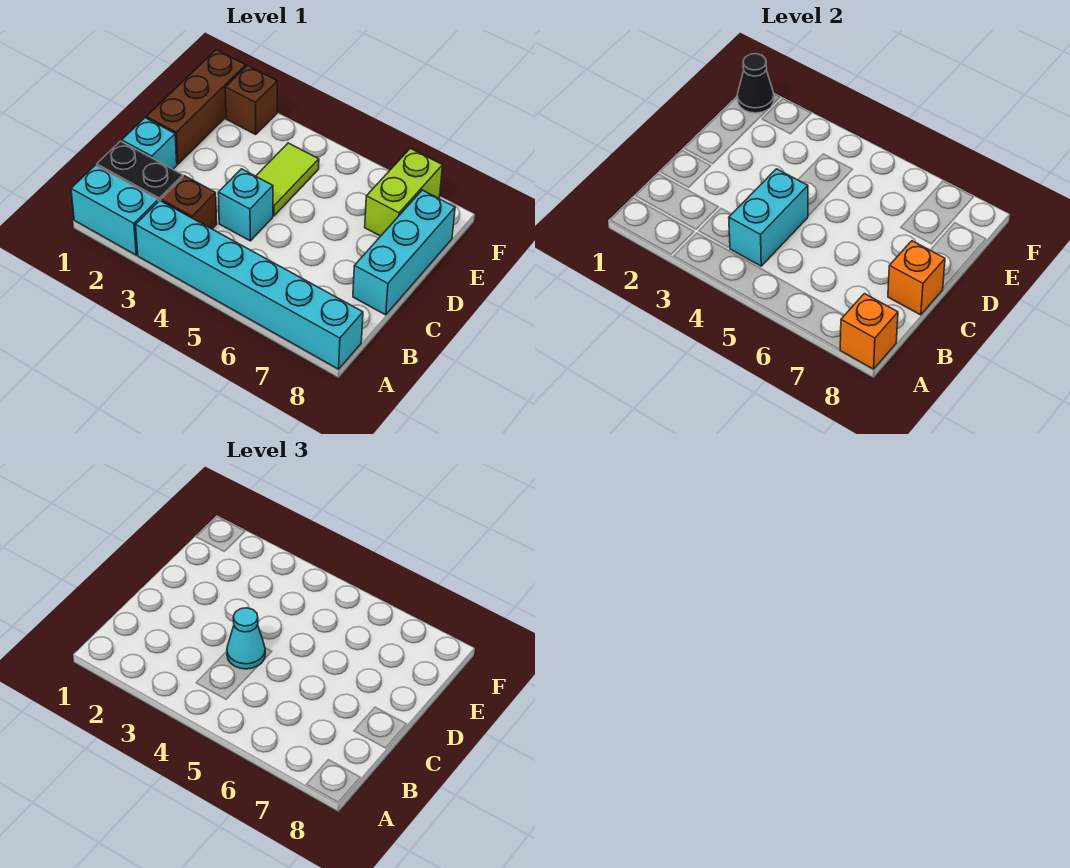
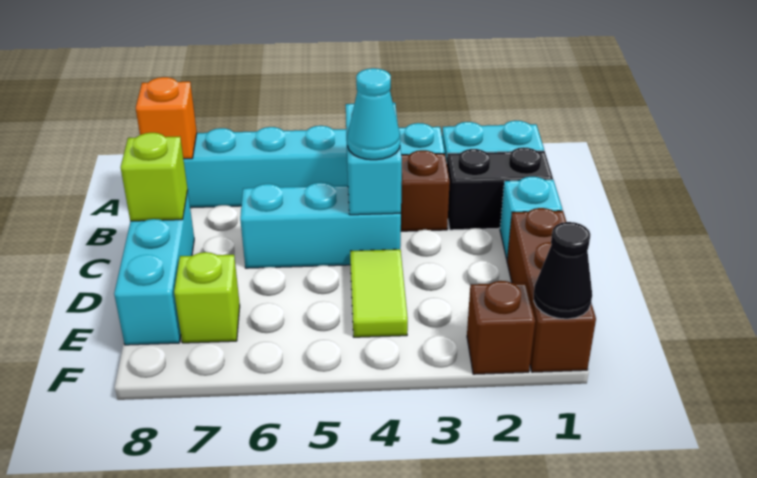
cyan 1x1 brick [218,169,273,241] -> cyan 1x3 brick [240,182,401,268]
orange 1x1 brick [888,241,945,315] -> lime 1x1 brick [121,133,188,221]
lime 1x2 brick [365,148,443,236] -> lime 1x1 brick [174,252,240,343]

